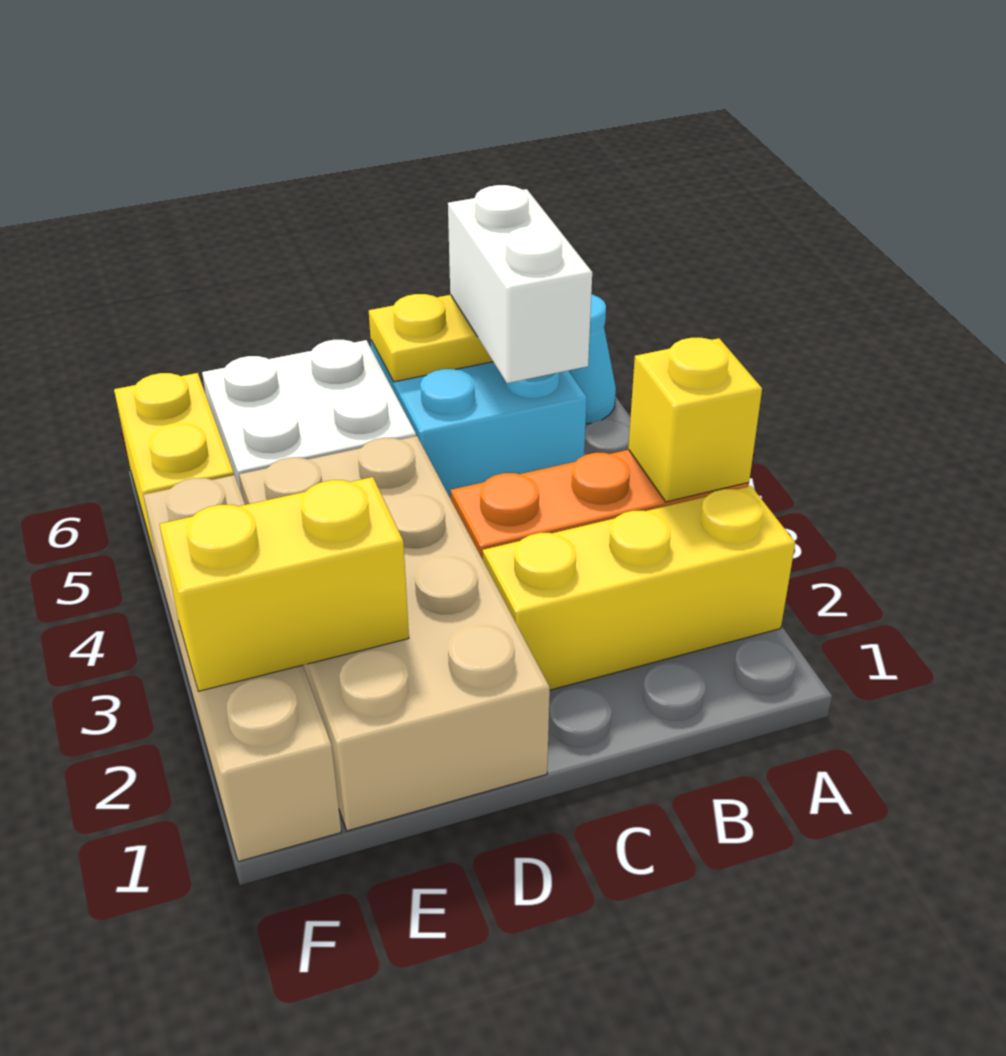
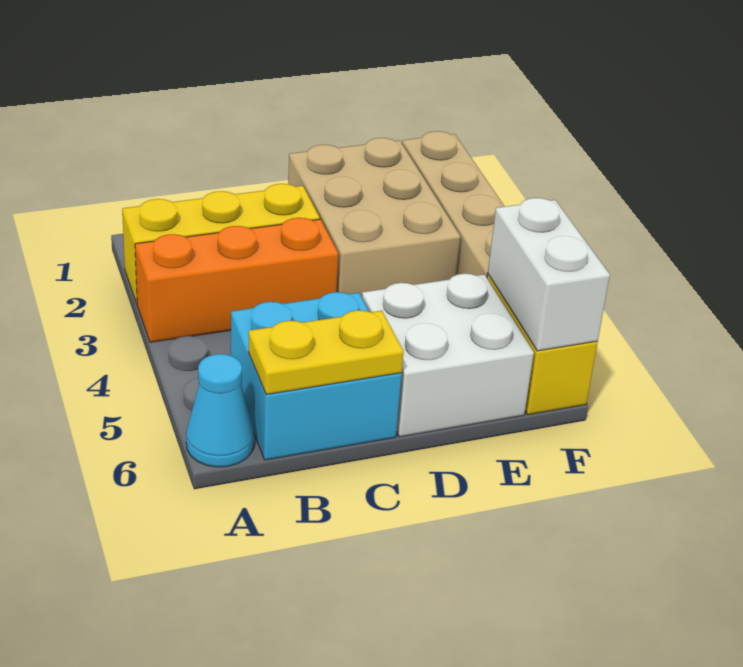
yellow 1x1 brick [628,338,762,502] -> none
white 1x2 brick [448,185,592,383] -> white 1x2 brick moved to [488,198,610,351]
tan 2x4 brick [239,436,550,831] -> tan 2x3 brick [288,138,461,297]
yellow 1x2 brick [159,477,409,691] -> none

